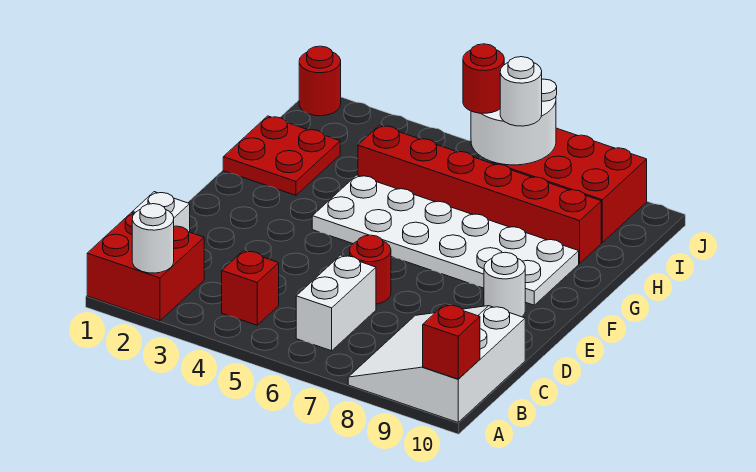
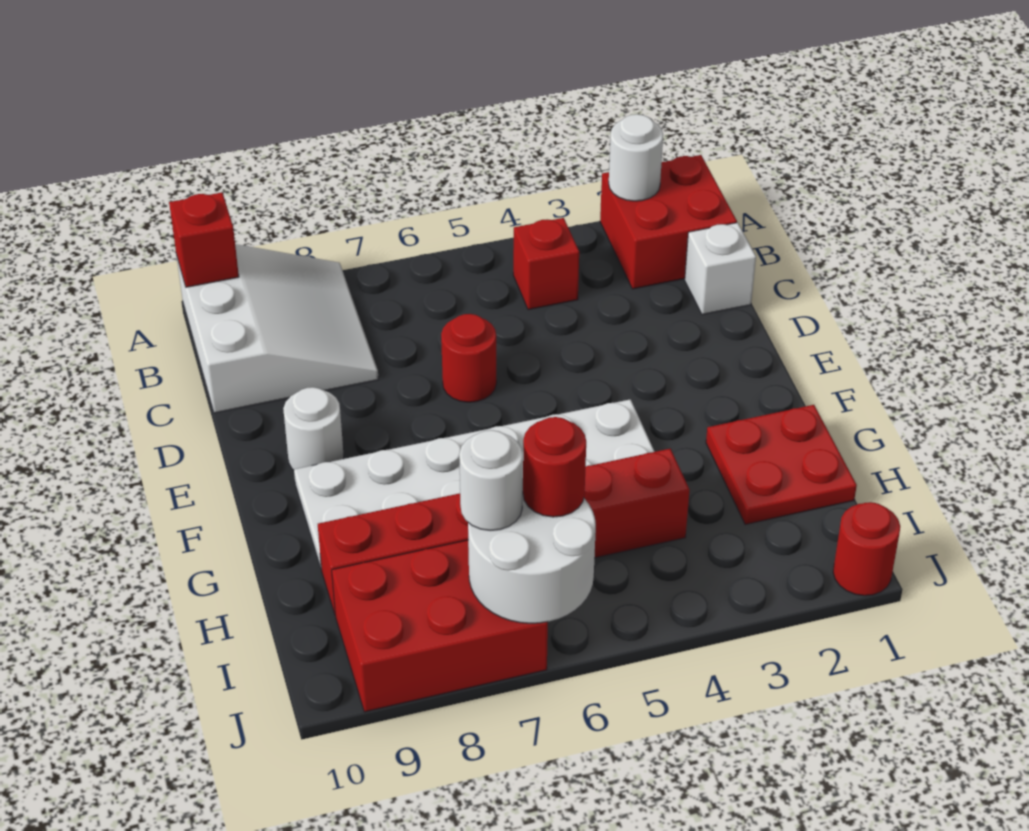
white 1x2 brick [296,255,376,351] -> none

